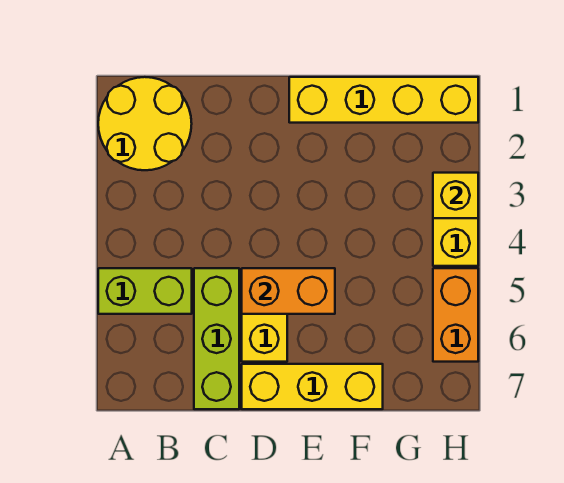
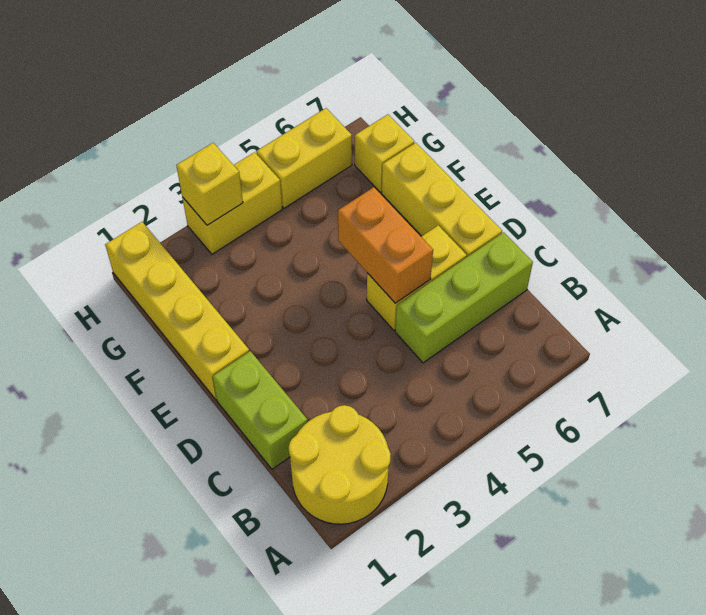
lime 1x2 brick [98,268,192,314] -> lime 1x2 brick moved to [212,351,308,469]
none -> yellow 1x1 brick [355,114,415,192]
orange 1x2 brick [433,268,478,362] -> yellow 1x2 brick [256,108,352,208]

